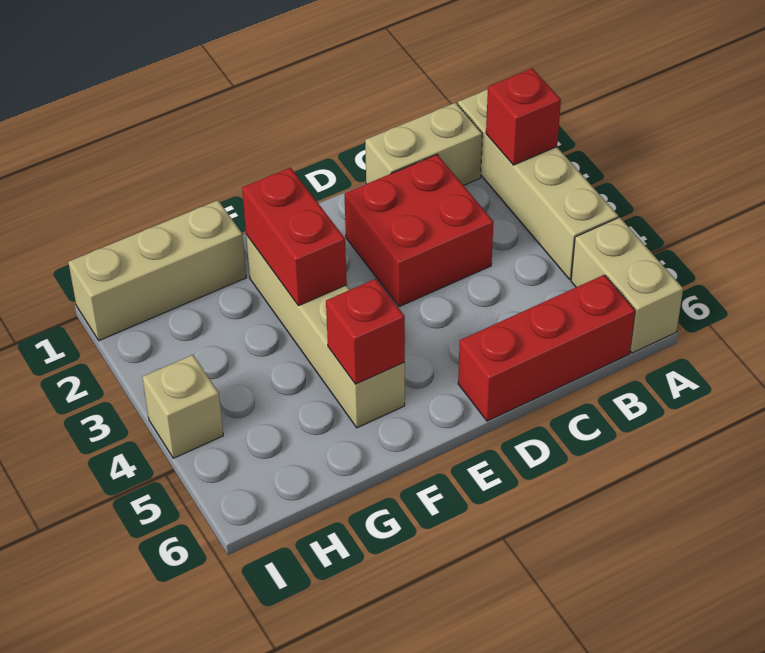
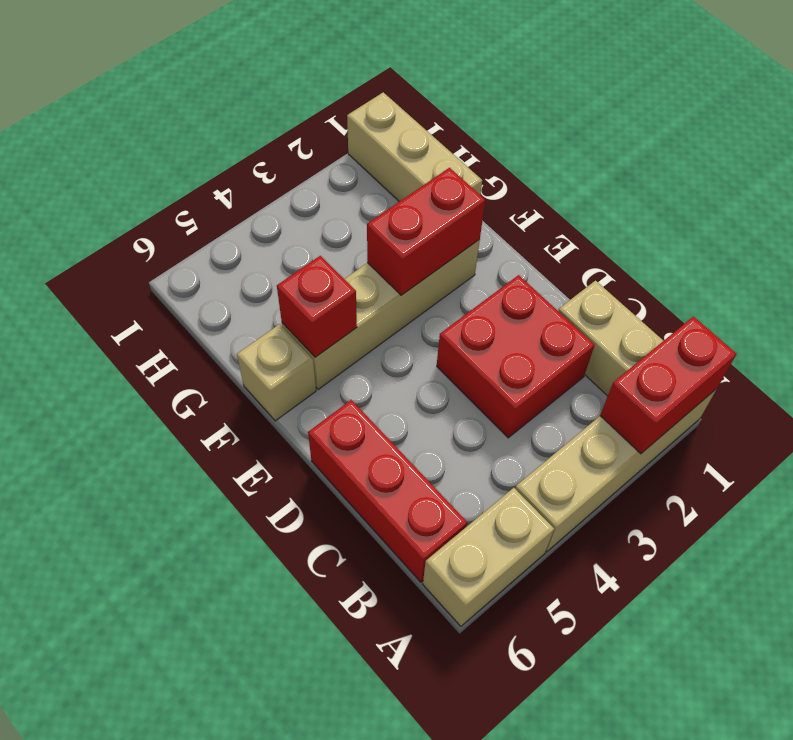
red 1x1 brick [486,68,561,165] -> red 1x2 brick [600,317,736,454]
tan 1x1 brick [142,355,223,458] -> tan 1x1 brick moved to [237,324,316,421]

